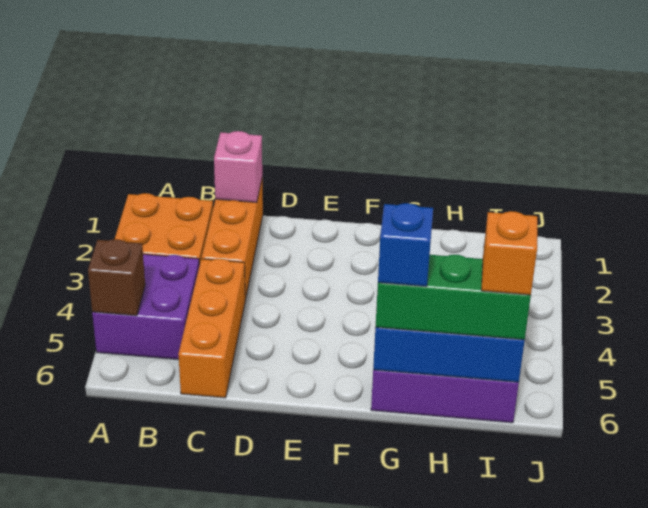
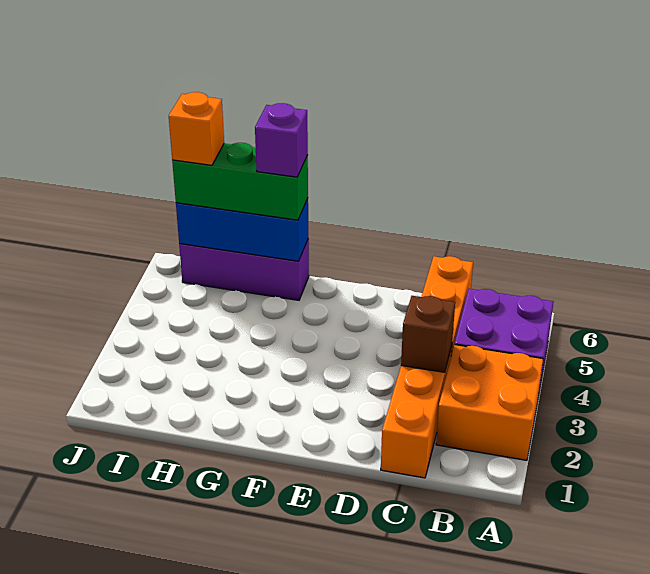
brown 1x1 brick [88,239,145,316] -> brown 1x1 brick moved to [401,296,455,372]
pink 1x1 brick [214,131,262,202] -> none
blue 1x1 brick [378,203,433,286] -> purple 1x1 brick [255,103,308,177]

